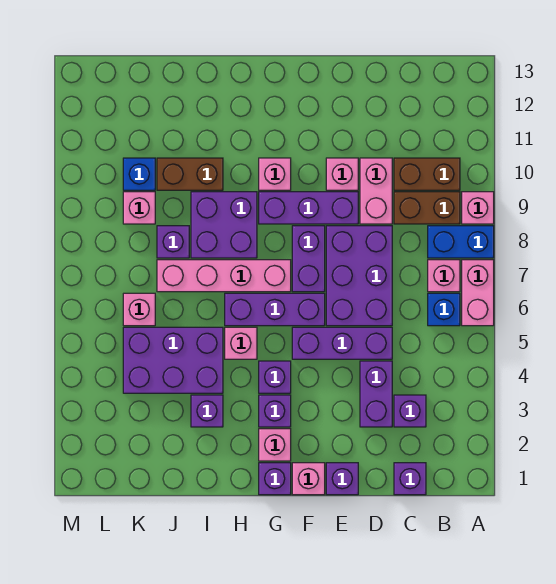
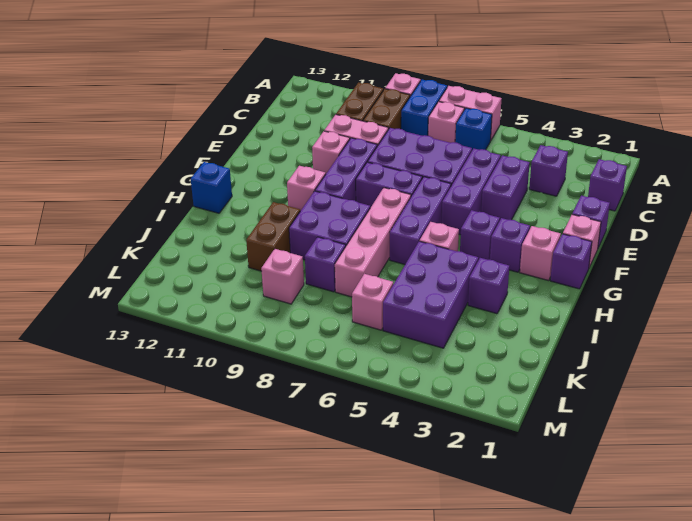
purple 1x2 brick [360,361,392,427] -> purple 1x2 brick turned to [481,155,530,220]
blue 1x1 brick [123,158,155,190] -> blue 1x1 brick moved to [191,162,232,213]

